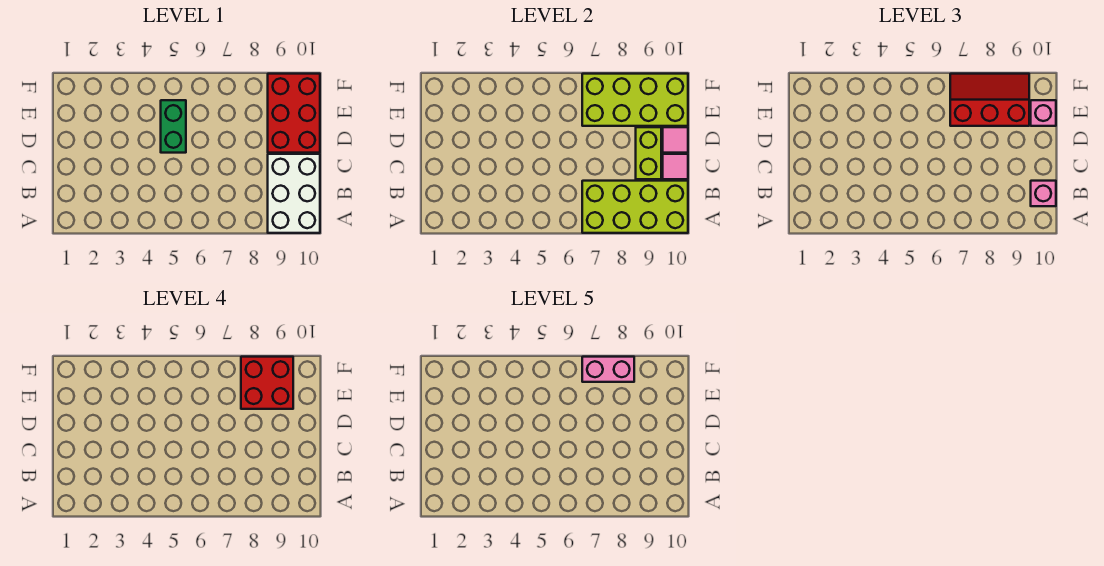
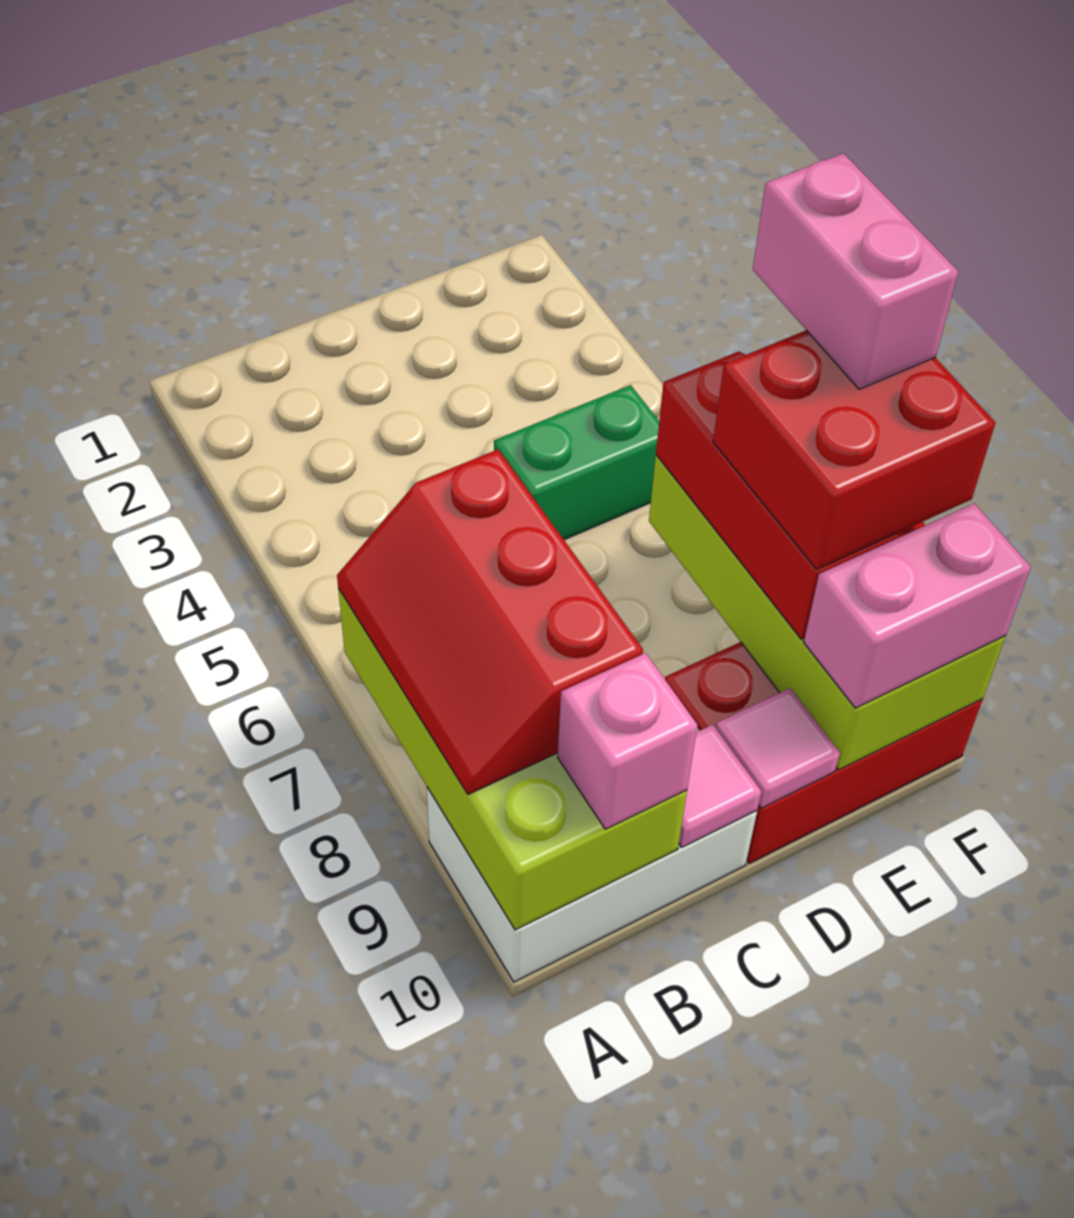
none -> red 2x3 slope [337,450,643,794]
lime 1x2 brick [636,127,661,179] -> none
pink 1x1 brick [1031,100,1056,126] -> pink 1x2 brick [804,503,1031,708]

